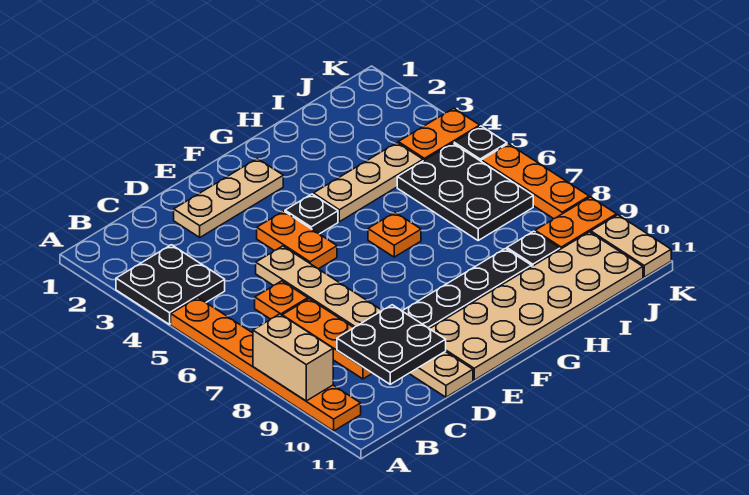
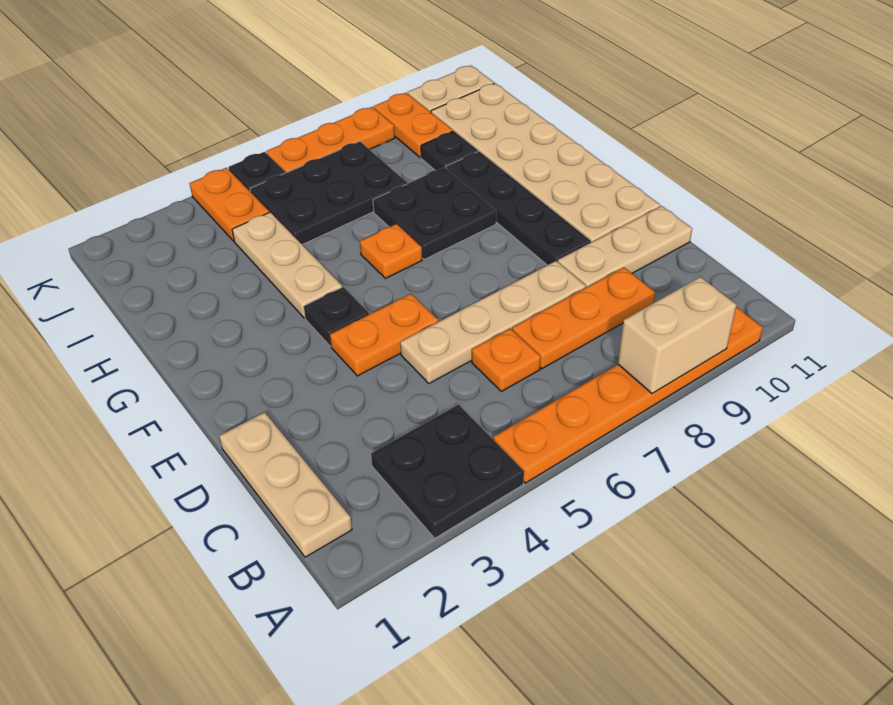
black 2x2 plate [337,305,446,384] -> black 2x2 plate moved to [373,167,496,259]
tan 1x3 plate [174,158,283,237] -> tan 1x3 plate moved to [219,412,352,557]

